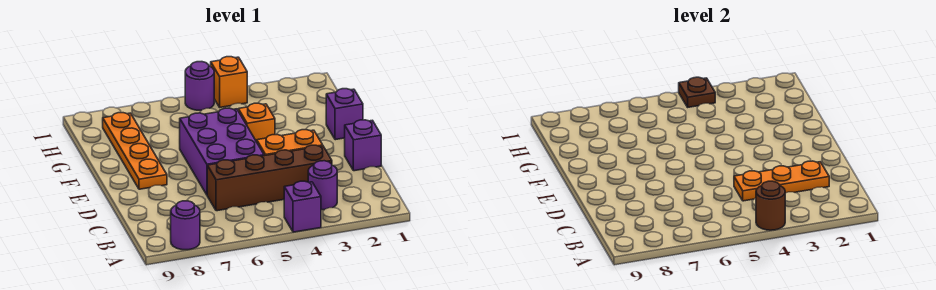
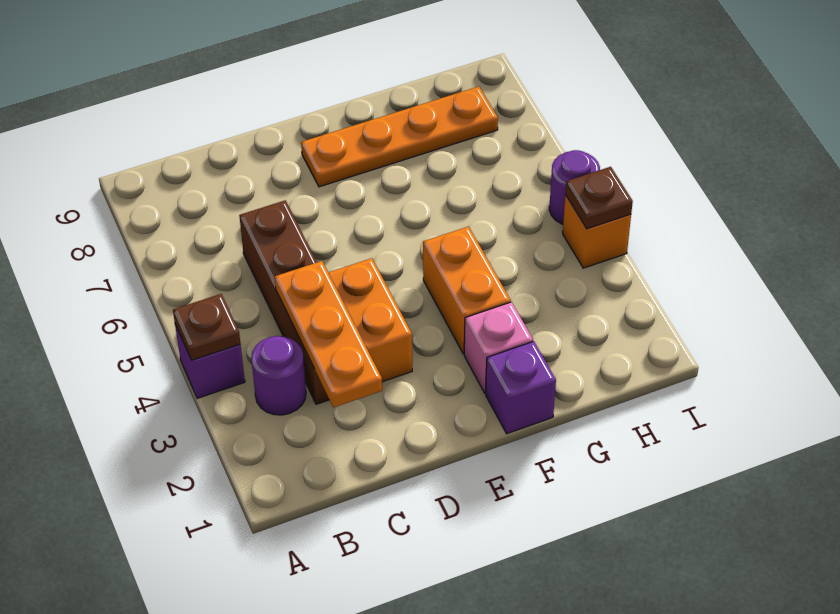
brown 1x1 round brick [756,181,785,230] -> brown 1x1 plate [173,294,240,360]
purple 1x1 round brick [171,201,200,250] -> none
purple 1x1 brick [345,120,381,171] -> none
purple 2x3 brick [180,108,264,195] -> none
none -> pink 1x1 brick [464,302,533,393]
orange 1x1 brick [238,103,275,142] -> orange 1x2 brick [423,226,511,354]

